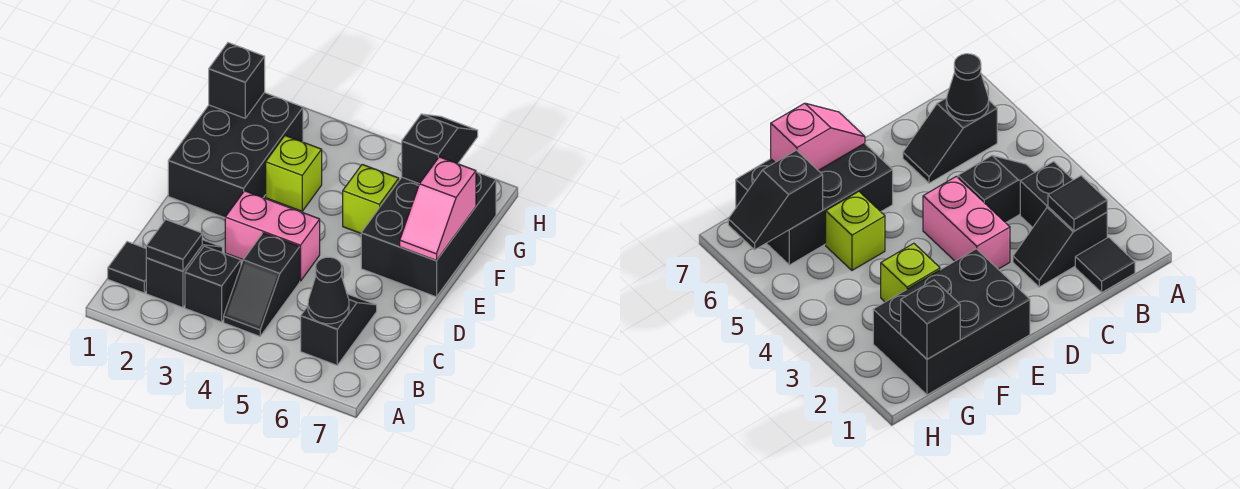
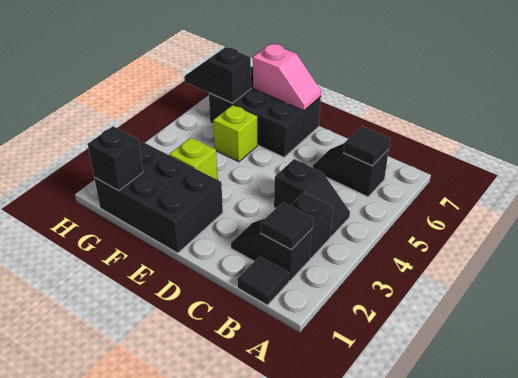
black 1x1 cone [308,257,349,324] -> black 1x1 tile [344,126,391,166]
pink 1x2 brick [225,191,320,281] -> none

